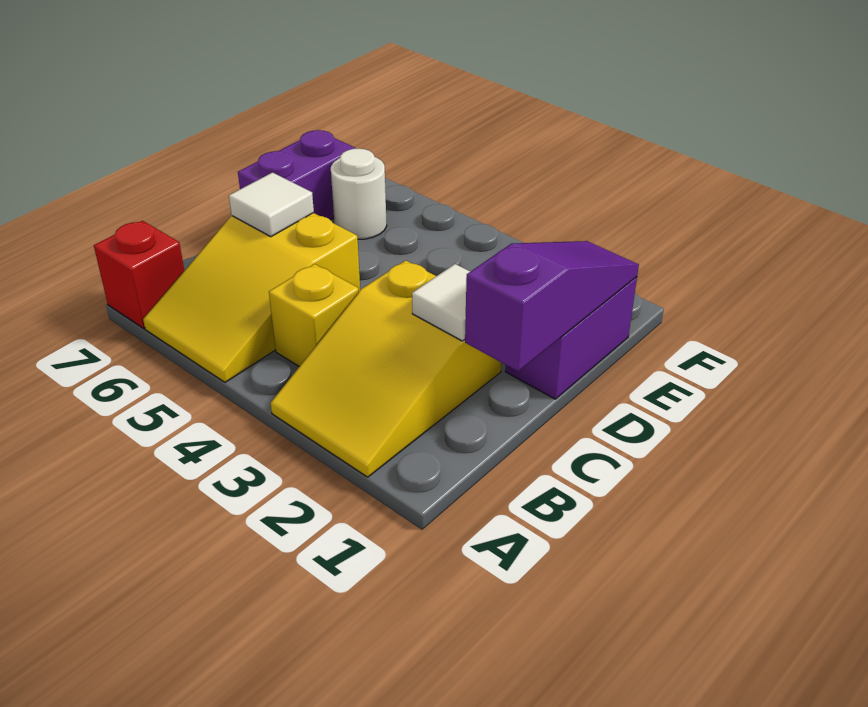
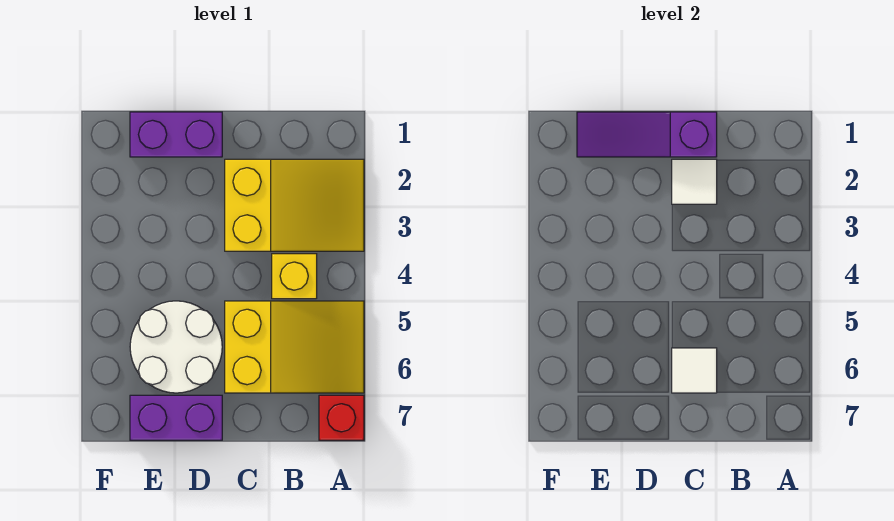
white 1x1 round brick [331,148,387,239] -> white 2x2 round brick [130,301,222,393]

